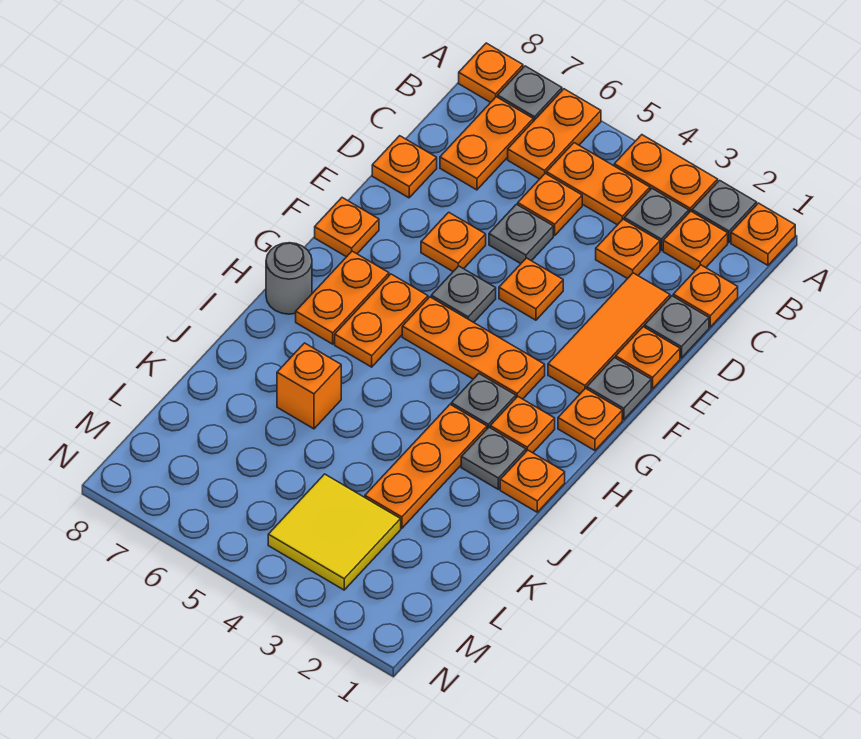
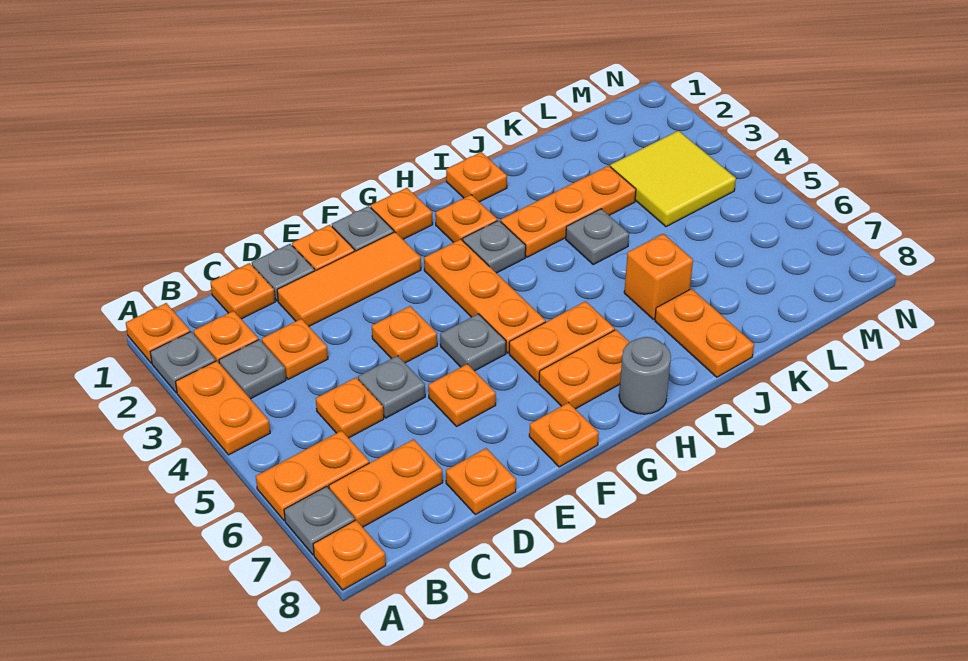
orange 1x2 plate [547,143,650,225] -> orange 1x2 plate moved to [655,289,754,377]
grey 1x1 plate [461,427,526,489] -> grey 1x1 plate moved to [566,209,629,265]

